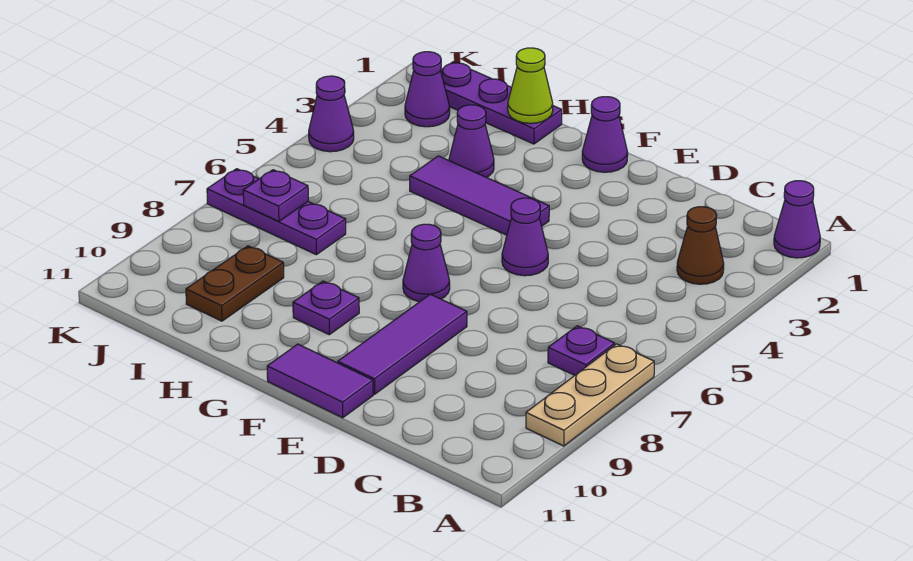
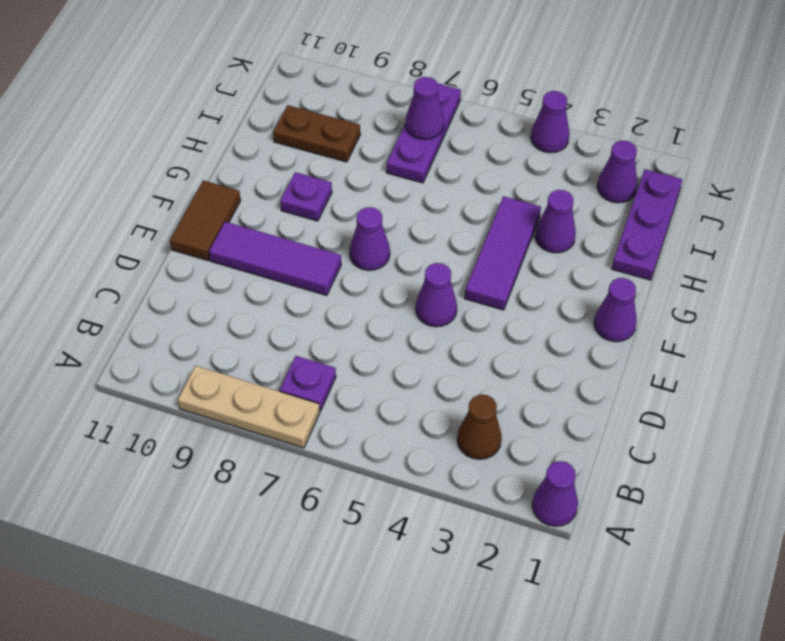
purple 1x2 tile [267,344,373,418] -> brown 1x2 tile [170,180,241,260]
lime 1x1 cone [508,48,553,123] -> none
purple 1x1 plate [243,170,308,221] -> purple 1x1 cone [406,77,444,139]

